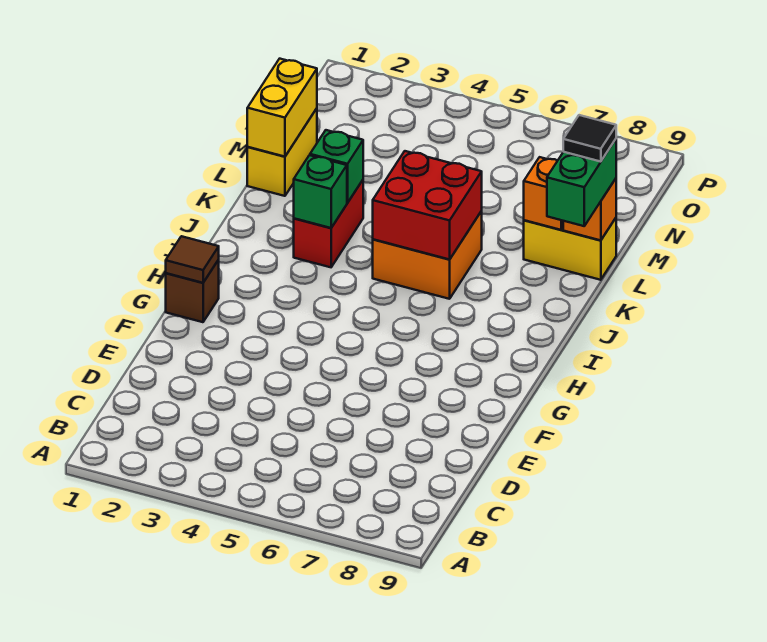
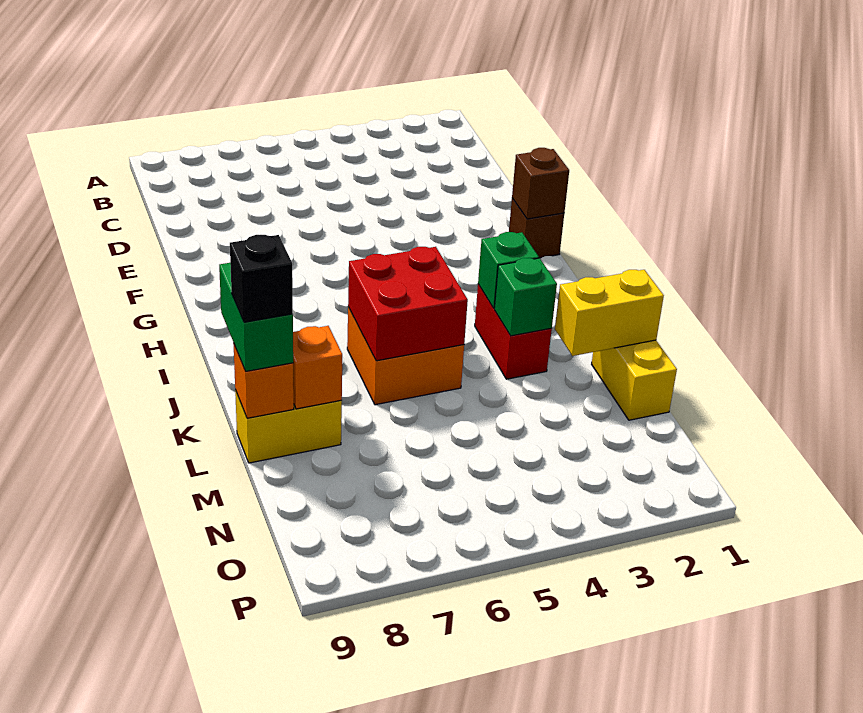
brown 1x1 tile [166,236,219,283] -> brown 1x1 brick [512,148,569,219]
yellow 1x2 brick [247,59,317,157] -> yellow 1x2 brick turned to [555,270,664,356]
black 1x1 tile [563,115,616,162] -> black 1x1 brick [230,235,293,322]

